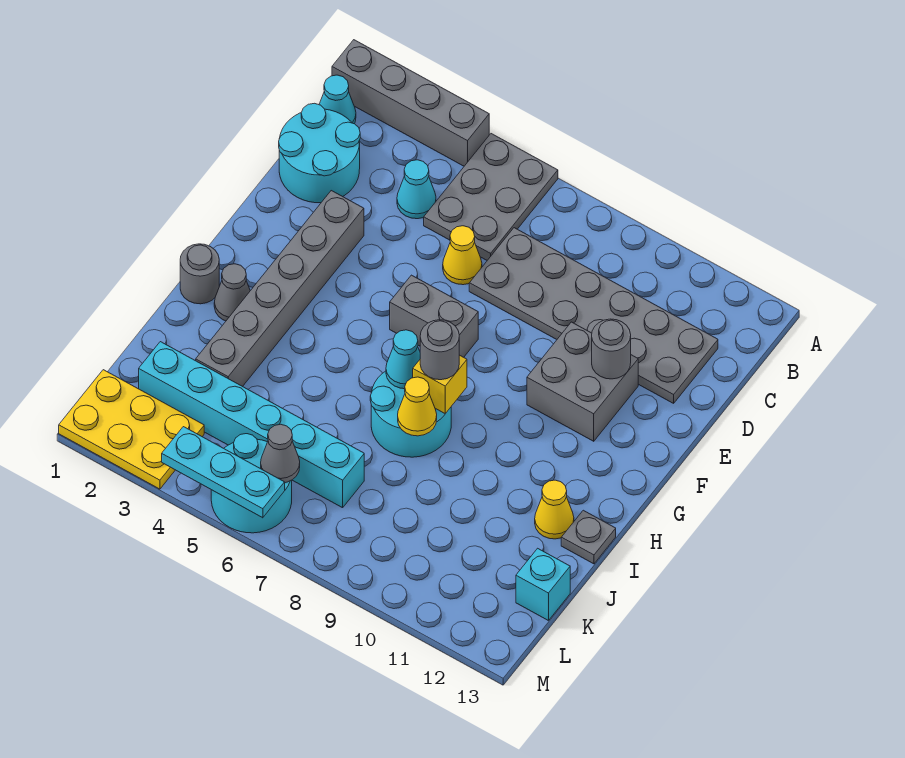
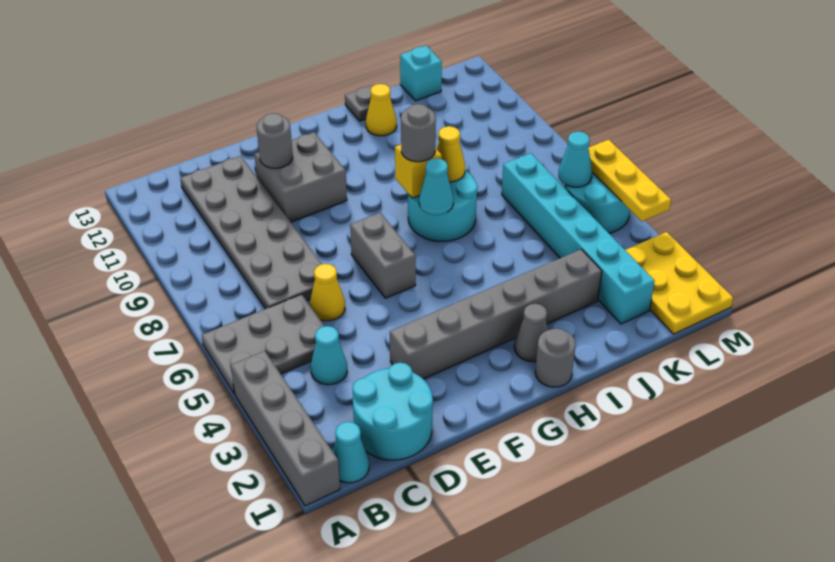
grey 1x1 cone [261,424,300,483] -> cyan 1x1 cone [558,132,592,187]
cyan 1x3 plate [162,427,285,518] -> yellow 1x3 plate [589,140,671,221]

